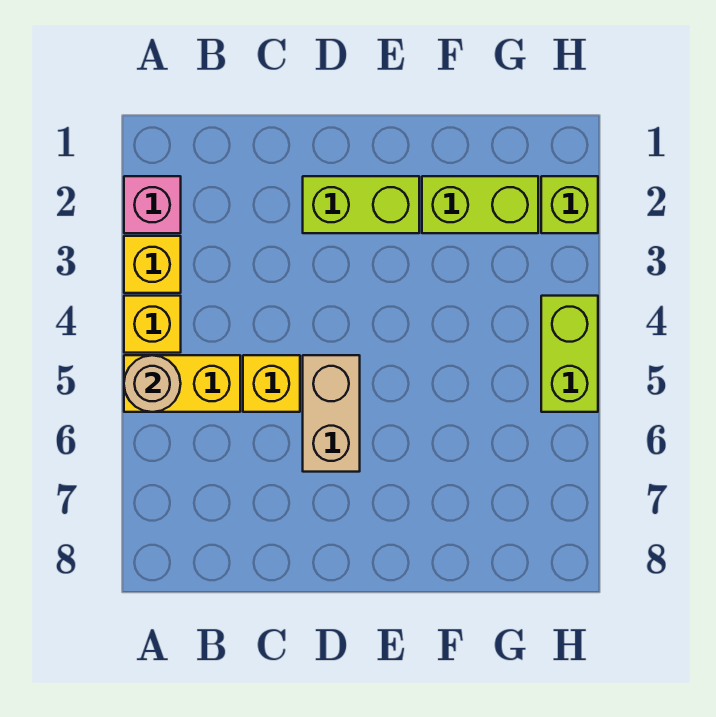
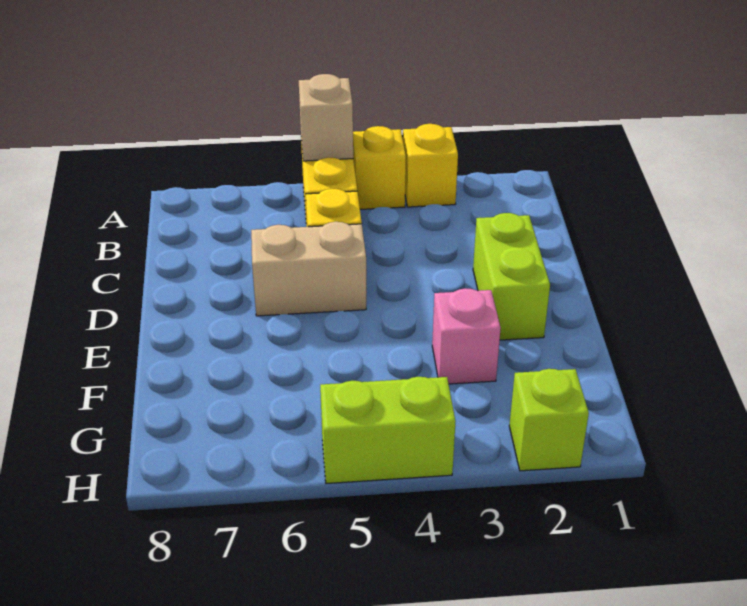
pink 1x1 brick [124,176,181,233] -> pink 1x1 brick moved to [432,288,501,384]
tan 1x1 round brick [124,355,181,412] -> tan 1x1 brick [299,74,353,161]
lime 1x2 brick [422,176,538,233] -> none

